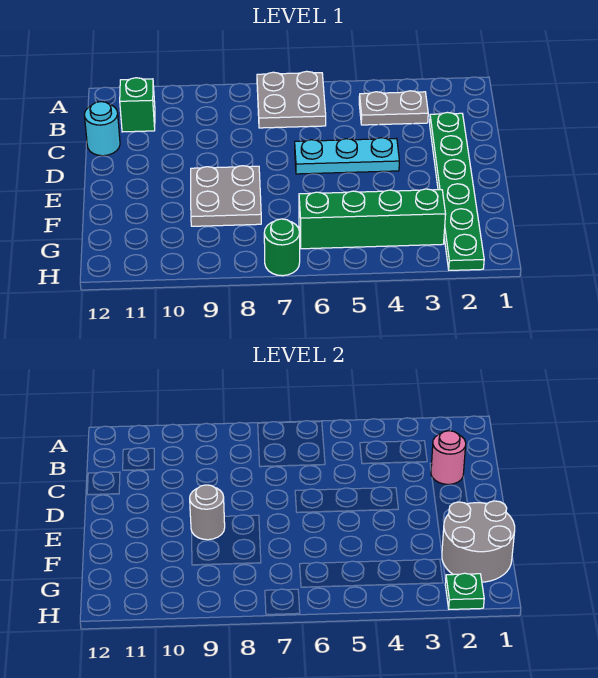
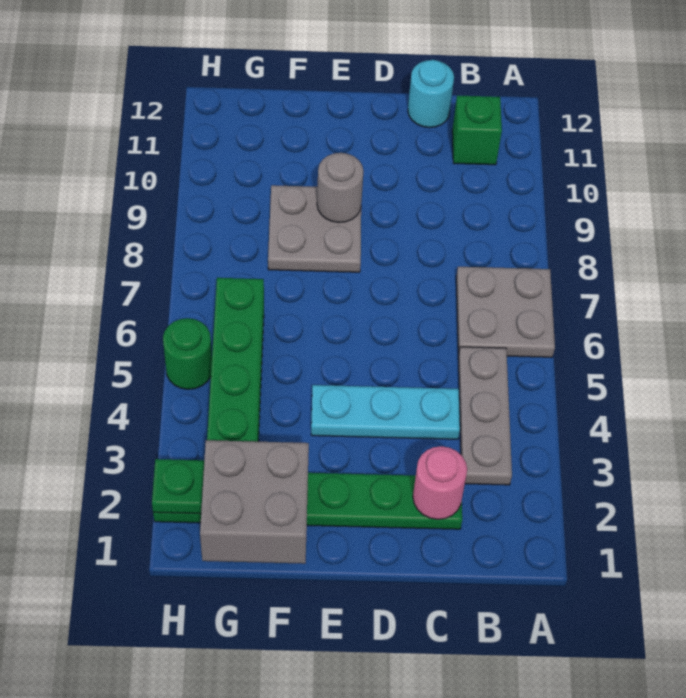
grey 1x2 plate [359,91,428,125] -> grey 1x3 plate [458,347,512,485]
cyan 1x3 plate [295,138,399,174] -> cyan 1x3 plate turned to [311,385,460,439]
grey 2x2 round brick [442,501,515,582] -> grey 2x2 brick [200,440,309,564]
green 1x1 round brick [264,219,300,276] -> green 1x1 round brick moved to [163,318,212,389]

